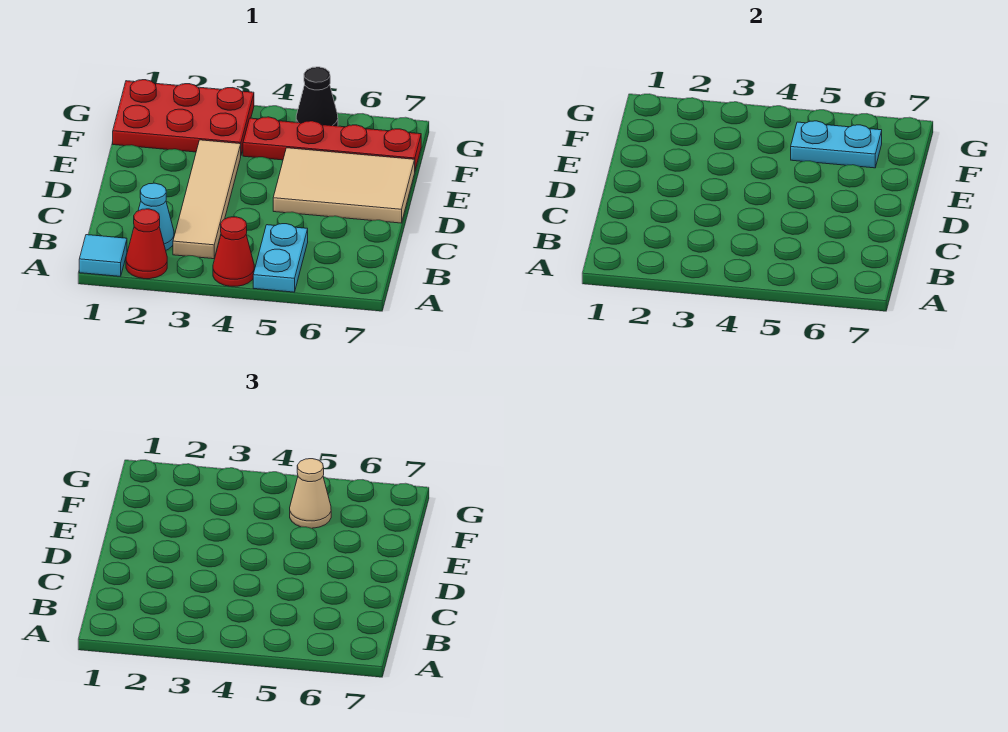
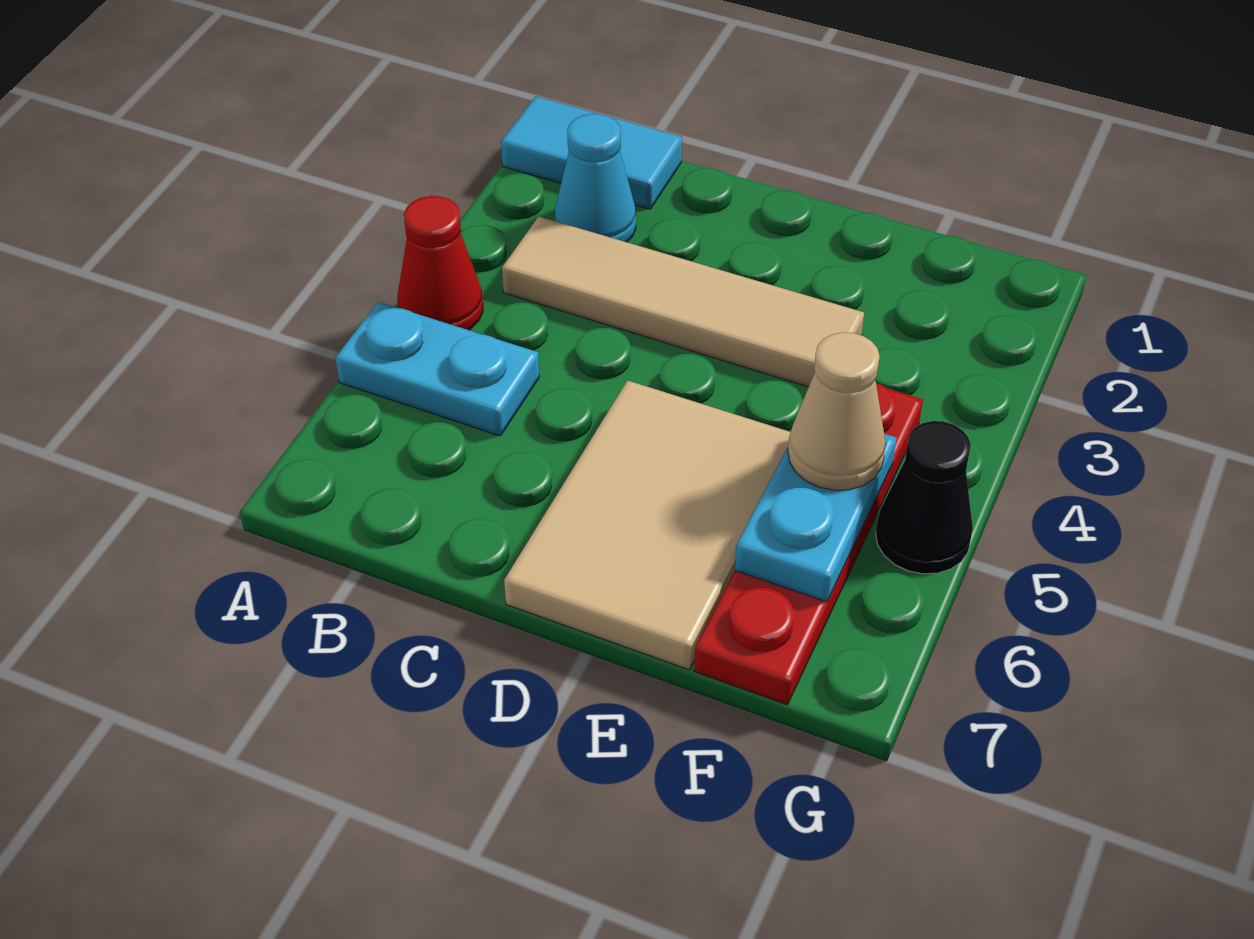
cyan 1x1 tile [79,235,127,276] -> cyan 1x2 tile [501,96,682,209]
red 1x1 cone [126,209,167,279] -> none
red 2x3 plate [113,80,254,155] -> none

